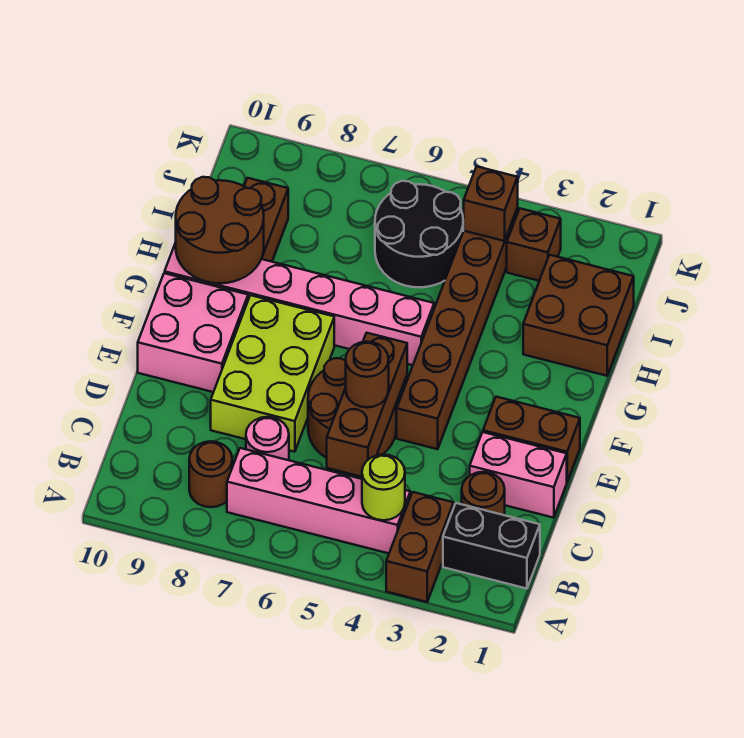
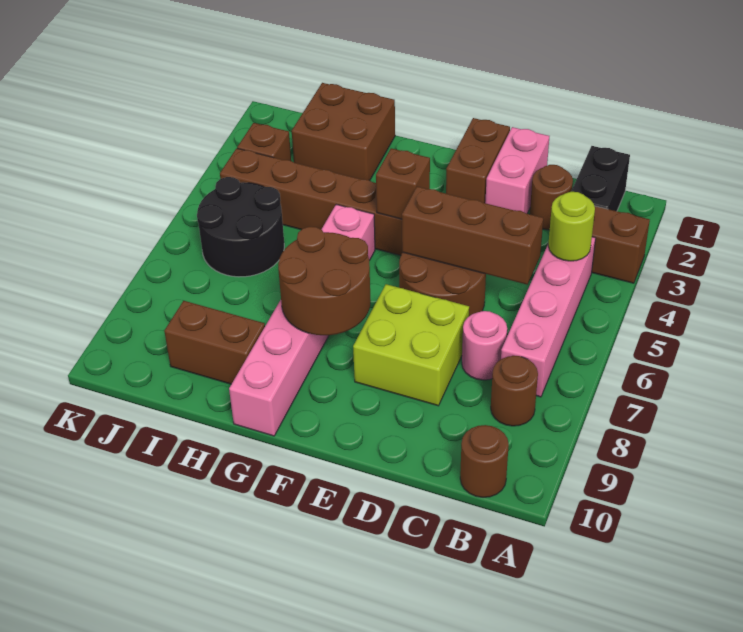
brown 1x1 round brick [346,342,389,408] -> brown 1x1 round brick moved to [460,425,509,497]
lime 2x3 brick [211,295,334,452] -> lime 2x2 brick [353,284,469,406]
pink 2x2 brick [138,273,248,392] -> none
brown 2x2 round brick [176,177,264,283] -> brown 2x2 round brick moved to [278,227,371,335]
brown 1x1 brick [464,167,518,241] -> brown 1x1 brick moved to [376,148,430,219]

